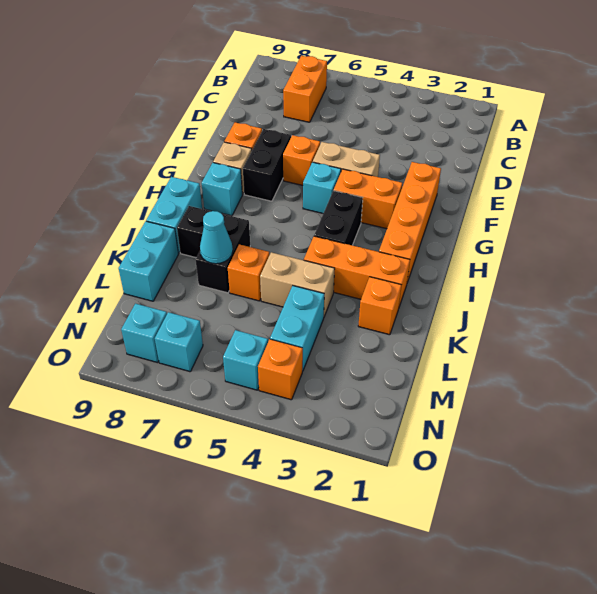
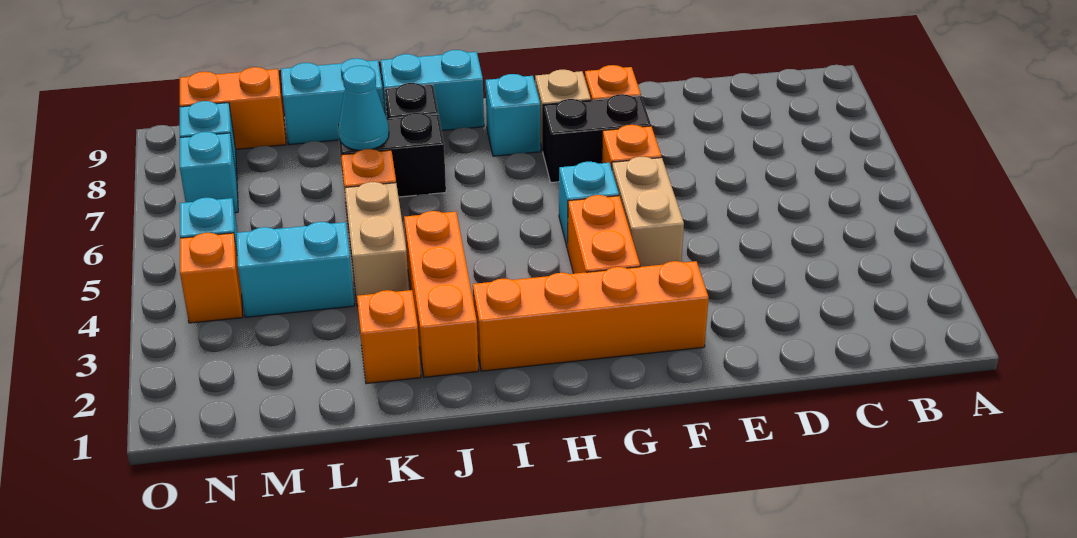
orange 1x2 brick [283,56,327,122] -> orange 1x2 brick moved to [180,67,286,149]
black 1x2 brick [314,191,363,245] -> none

